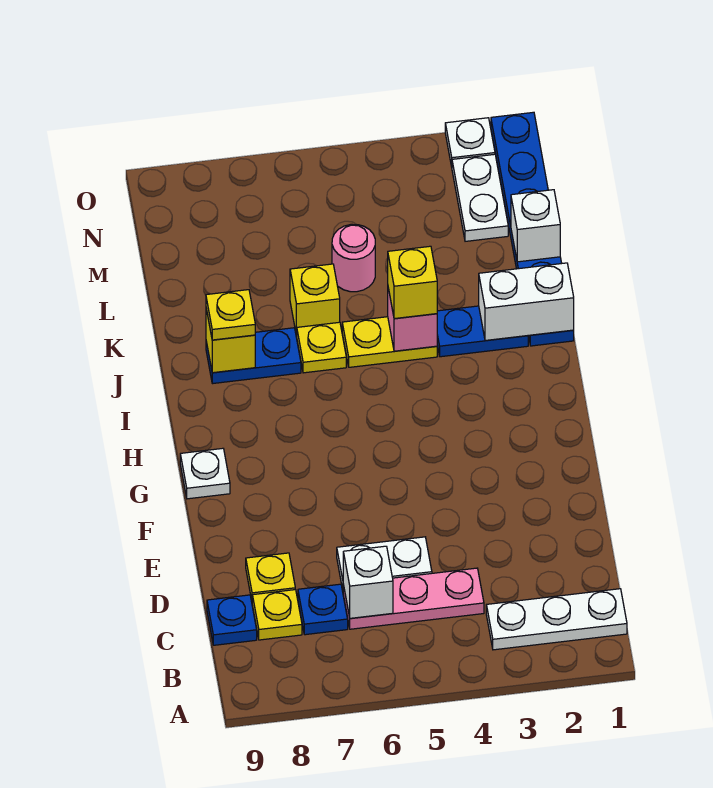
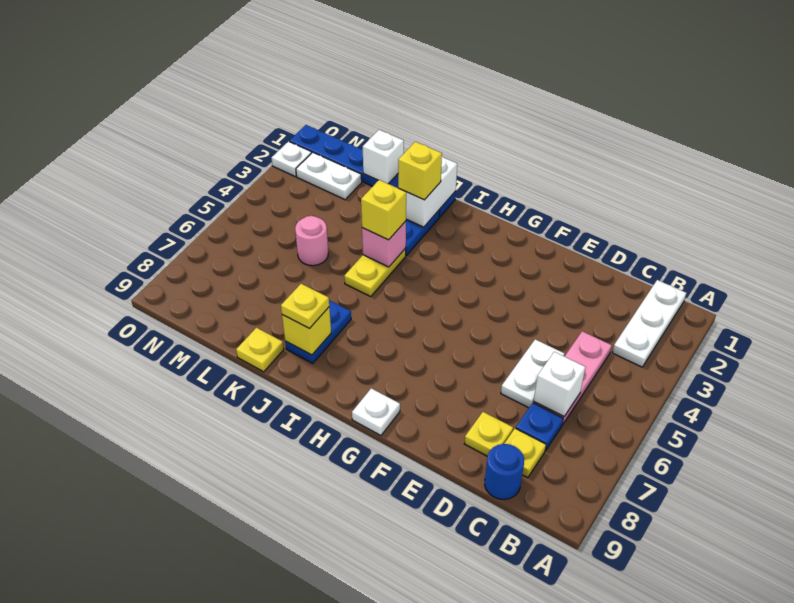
blue 1x1 plate [207,595,257,645] -> blue 1x1 round brick [485,444,524,500]
yellow 1x1 plate [297,322,346,373] -> yellow 1x1 plate moved to [236,328,284,372]
yellow 1x1 brick [290,264,340,336] -> yellow 1x1 brick moved to [398,142,442,200]

